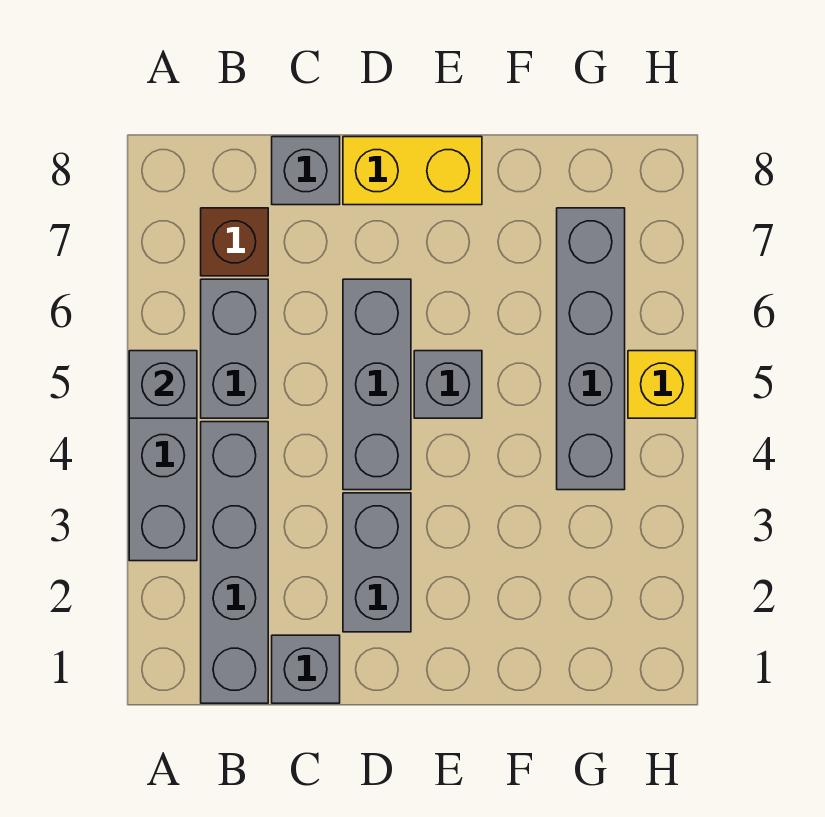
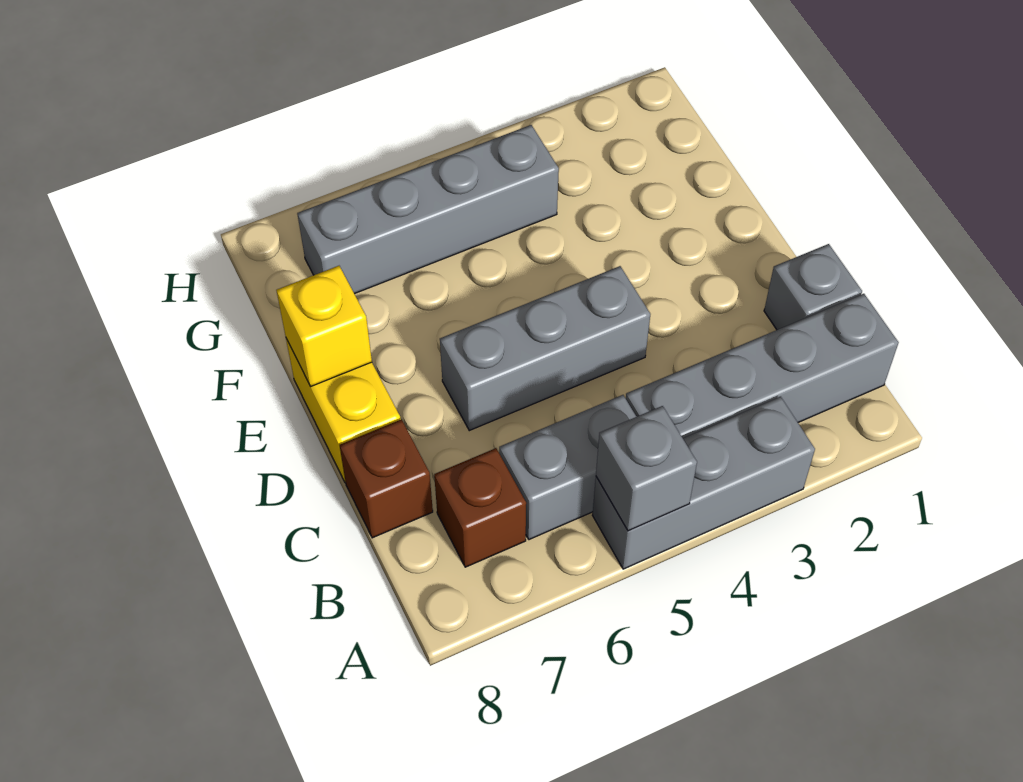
grey 1x1 brick [272,137,340,205] -> brown 1x1 brick [340,419,433,538]
grey 1x2 brick [343,493,411,632] -> none
grey 1x1 brick [414,351,482,418] -> none
yellow 1x1 brick [628,351,696,418] -> yellow 1x1 brick moved to [276,266,372,386]

